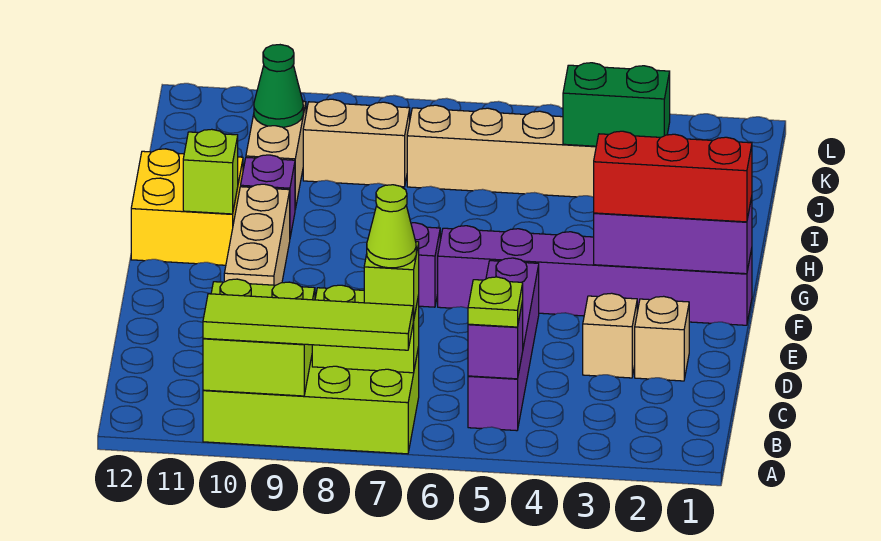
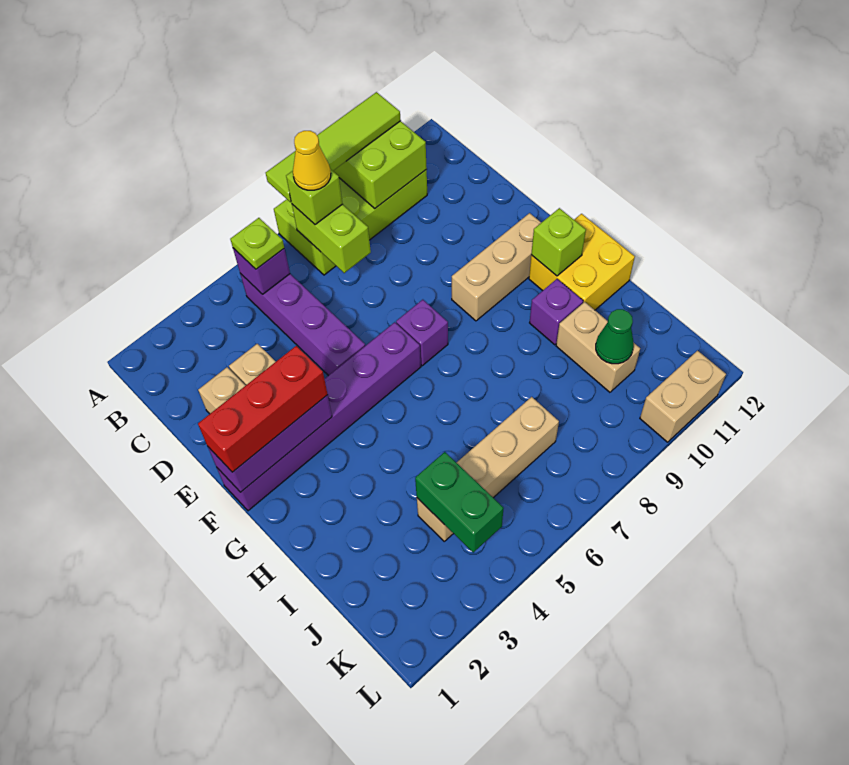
lime 1x2 brick [312,285,419,373] -> lime 1x2 brick turned to [292,204,371,273]
lime 1x1 cone [367,185,416,268] -> yellow 1x1 cone [293,131,331,190]
tan 1x3 brick [224,184,290,285] -> tan 1x3 brick turned to [452,213,541,321]
green 1x2 brick [563,63,670,146] -> green 1x2 brick turned to [415,452,504,552]
tan 1x2 brick [303,99,410,187] -> tan 1x2 brick moved to [640,351,726,442]

